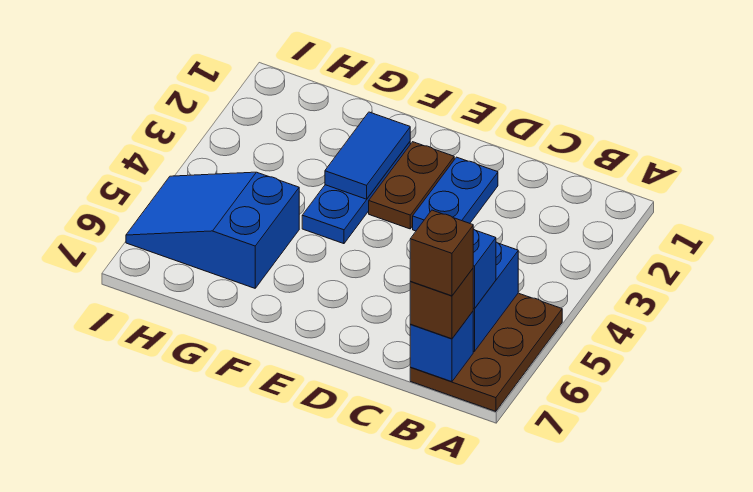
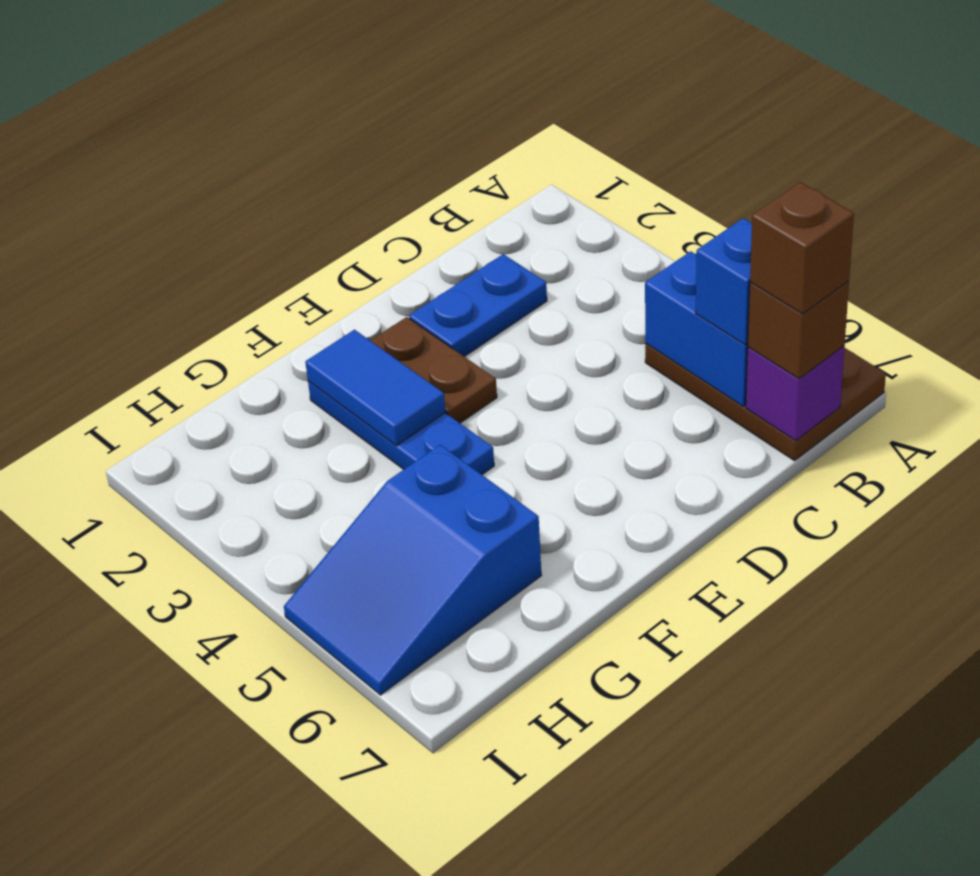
blue 1x1 brick [410,312,473,382] -> purple 1x1 brick [746,346,845,441]
blue 1x2 plate [413,157,498,231] -> blue 1x2 plate turned to [409,254,547,357]

